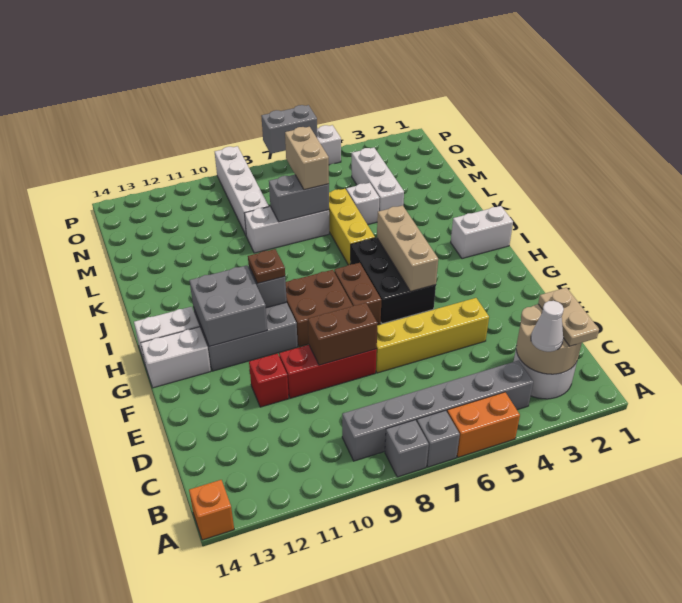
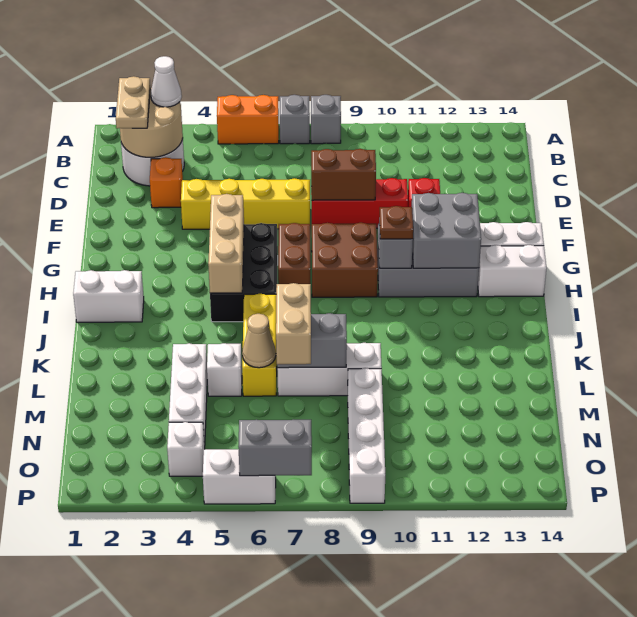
orange 1x1 brick [189,480,234,540] -> orange 1x1 brick moved to [150,157,183,208]
grey 1x6 brick [342,360,533,461] -> none
none -> tan 1x1 cone [242,314,276,368]
none -> white 1x1 brick [167,422,205,476]

